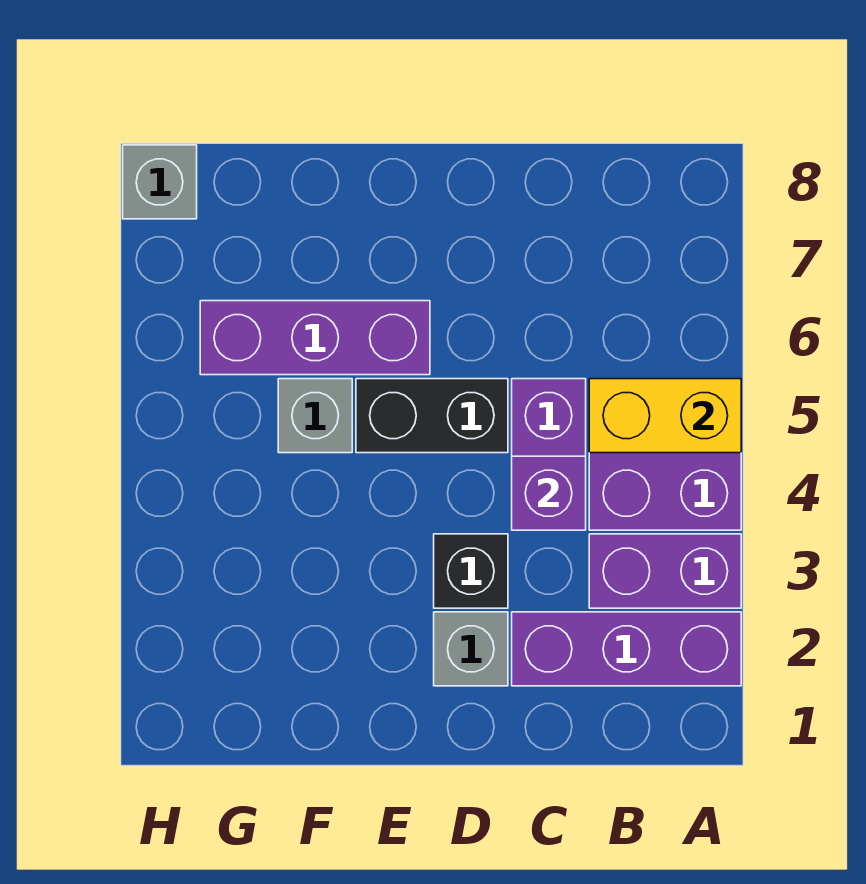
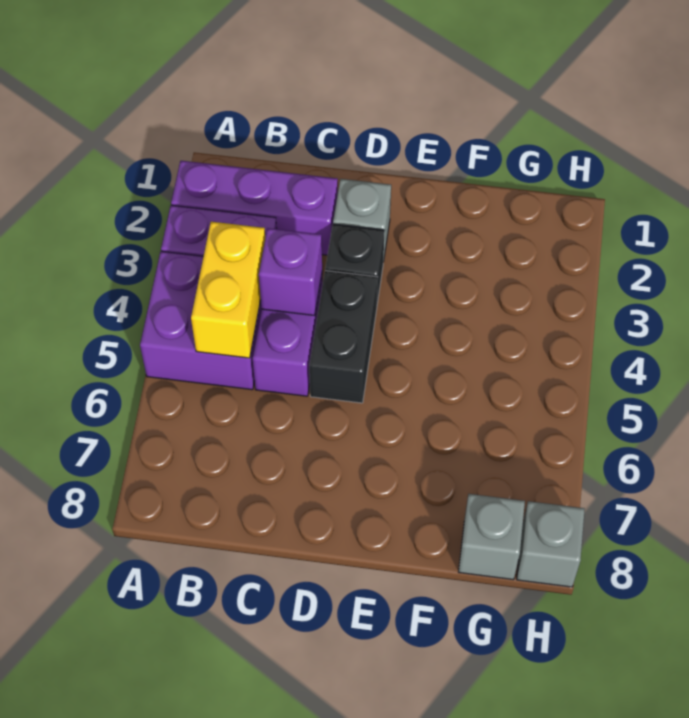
yellow 1x2 brick [589,379,741,453] -> yellow 1x2 brick turned to [191,222,265,358]
black 1x2 brick [356,379,508,453] -> black 1x2 brick turned to [309,271,378,403]
purple 1x3 brick [200,301,430,375] -> none
grey 1x1 brick [278,379,352,453] -> grey 1x1 brick moved to [459,494,525,580]

